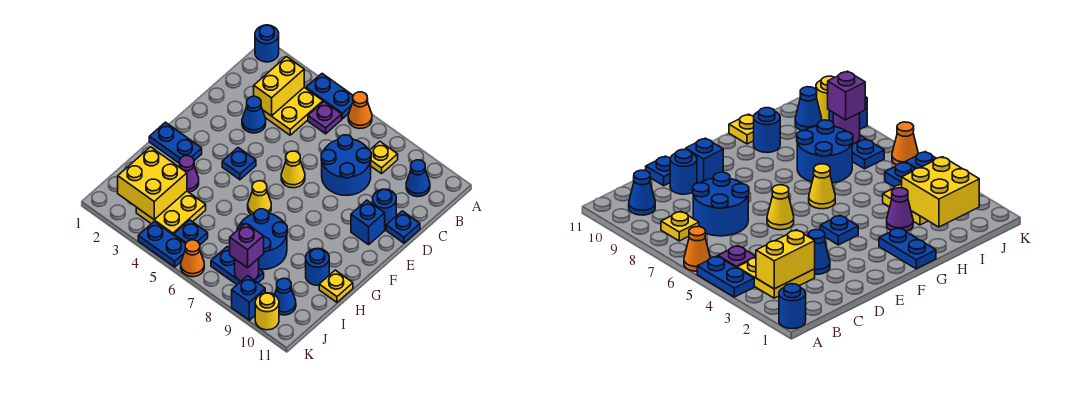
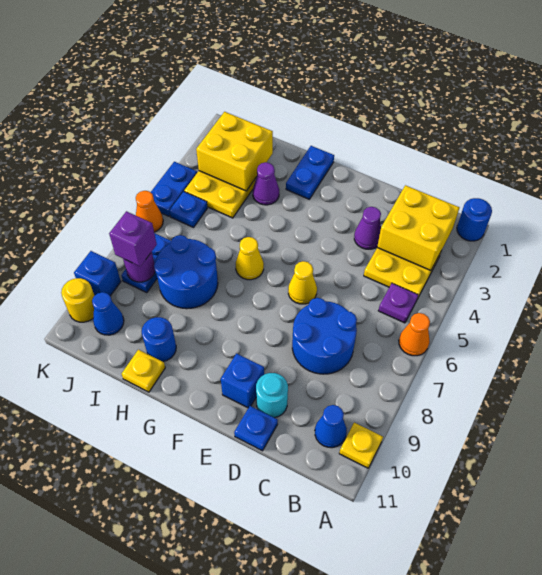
blue 1x2 plate [306,74,353,119] -> none
yellow 1x2 brick [254,57,304,116] -> yellow 2x2 brick [377,185,459,271]
yellow 1x1 plate [370,142,398,174] -> yellow 1x1 plate moved to [339,423,383,468]
blue 1x1 cone [242,96,266,133] -> purple 1x1 cone [354,207,381,249]
blue 1x1 round brick [373,189,396,226] -> cyan 1x1 round brick [256,373,288,418]
blue 1x1 plate [222,148,256,180] -> none

